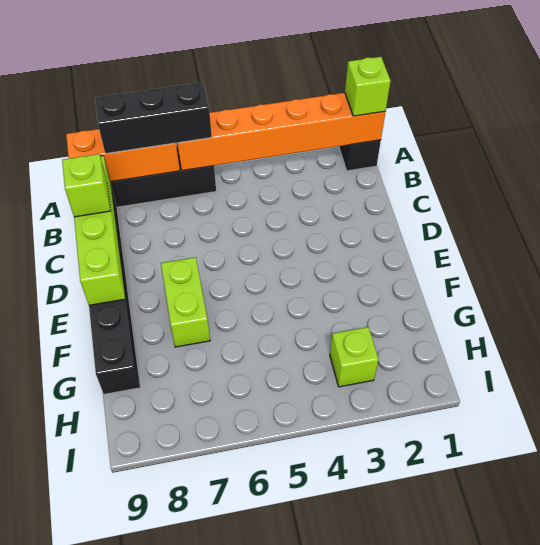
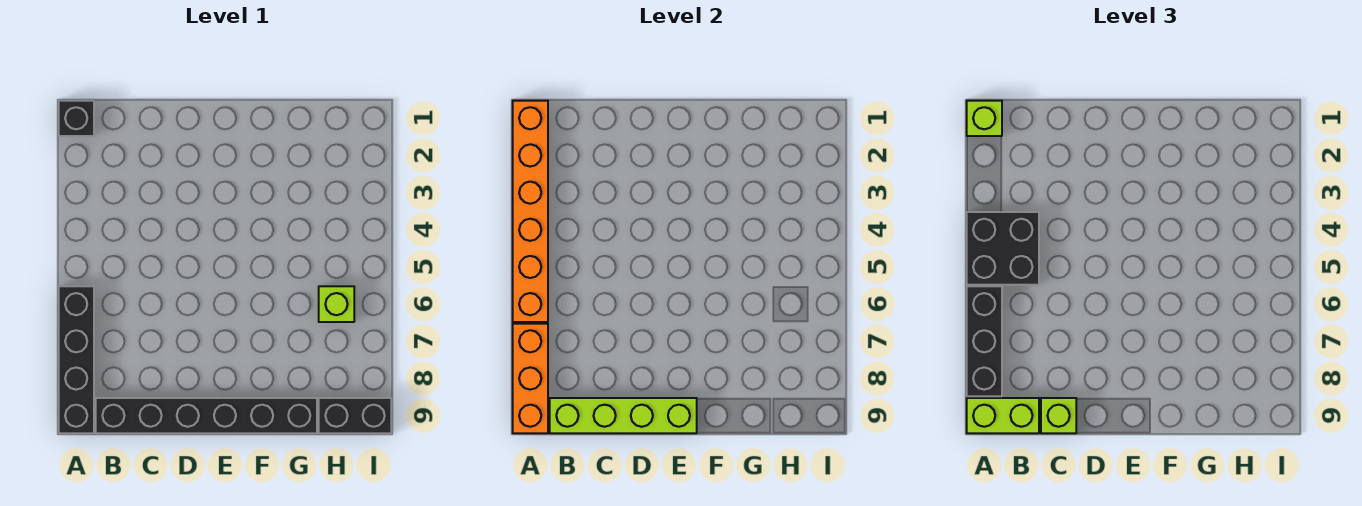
none -> black 2x2 brick [967,212,1039,285]
lime 1x2 brick [161,257,210,347] -> lime 1x2 brick moved to [967,398,1039,433]
lime 1x1 brick [330,327,379,387] -> lime 1x1 brick moved to [319,286,354,322]
none -> black 1x2 brick [319,398,391,433]

